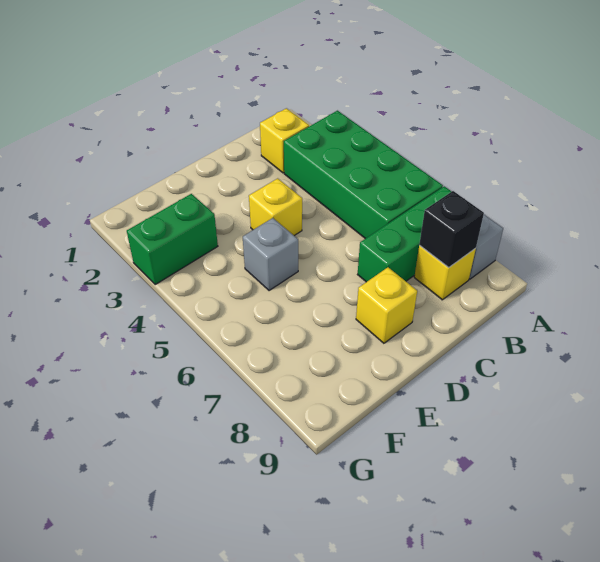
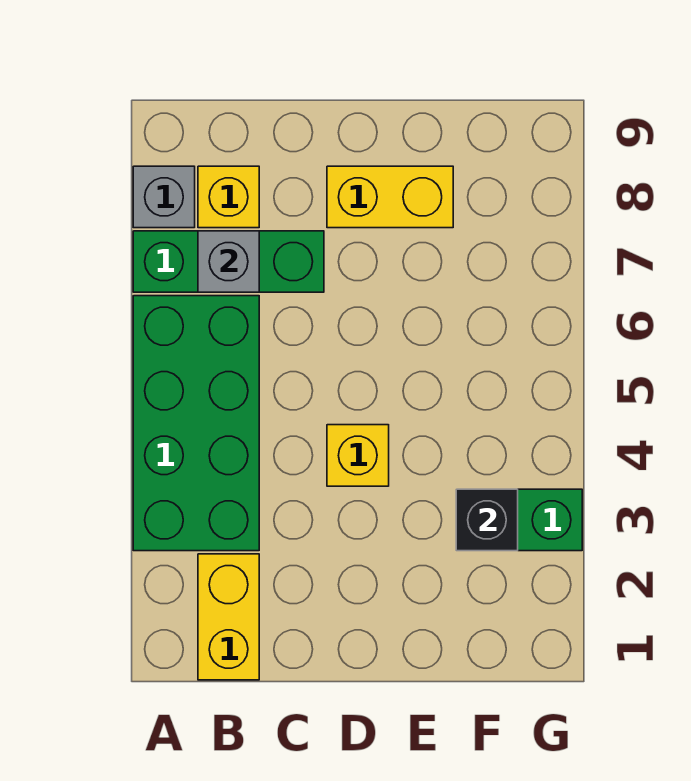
yellow 1x1 brick [260,108,309,173] -> yellow 1x2 brick [198,554,259,680]
black 1x1 brick [419,191,484,267] -> black 1x1 brick moved to [456,489,518,551]
yellow 1x1 brick [356,267,417,343] -> yellow 1x2 brick [327,166,453,228]
grey 1x1 brick [243,218,298,291] -> grey 1x1 brick moved to [198,231,259,292]

